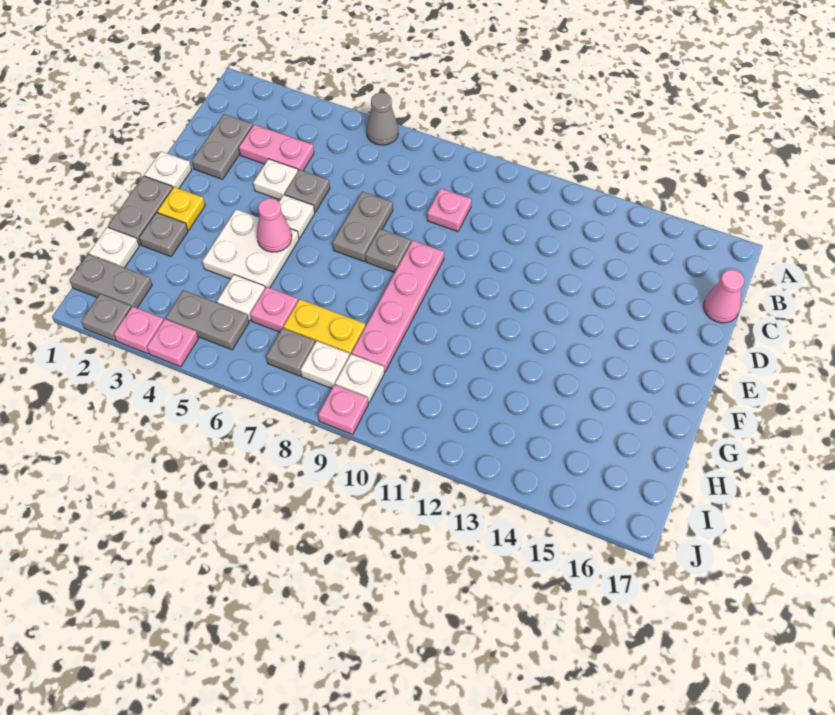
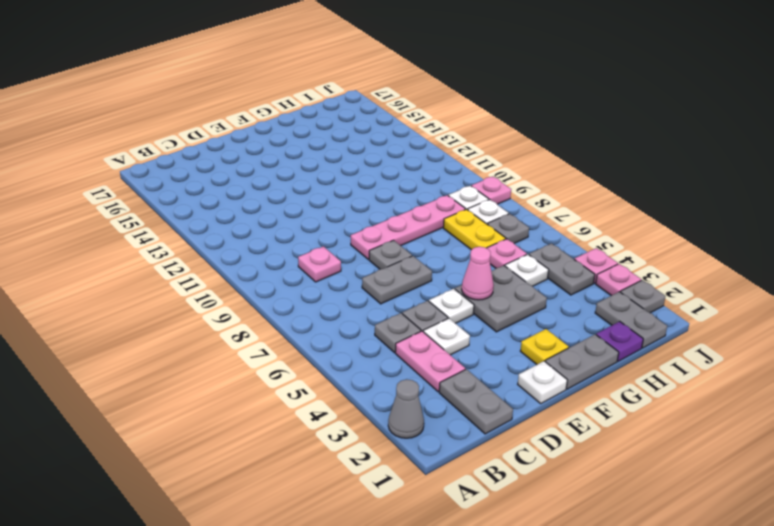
grey 1x1 cone [366,93,398,145] -> grey 1x1 cone moved to [388,379,424,438]
grey 1x2 plate [192,114,253,179] -> grey 1x2 plate turned to [439,369,513,434]
pink 1x1 cone [703,270,744,323] -> none
white 2x2 plate [202,209,299,288] -> grey 2x2 plate [455,265,547,332]
grey 1x1 plate [139,213,188,256] -> grey 1x1 plate moved to [375,313,421,353]
white 1x1 plate [89,227,139,268] -> purple 1x1 plate [596,321,643,361]

